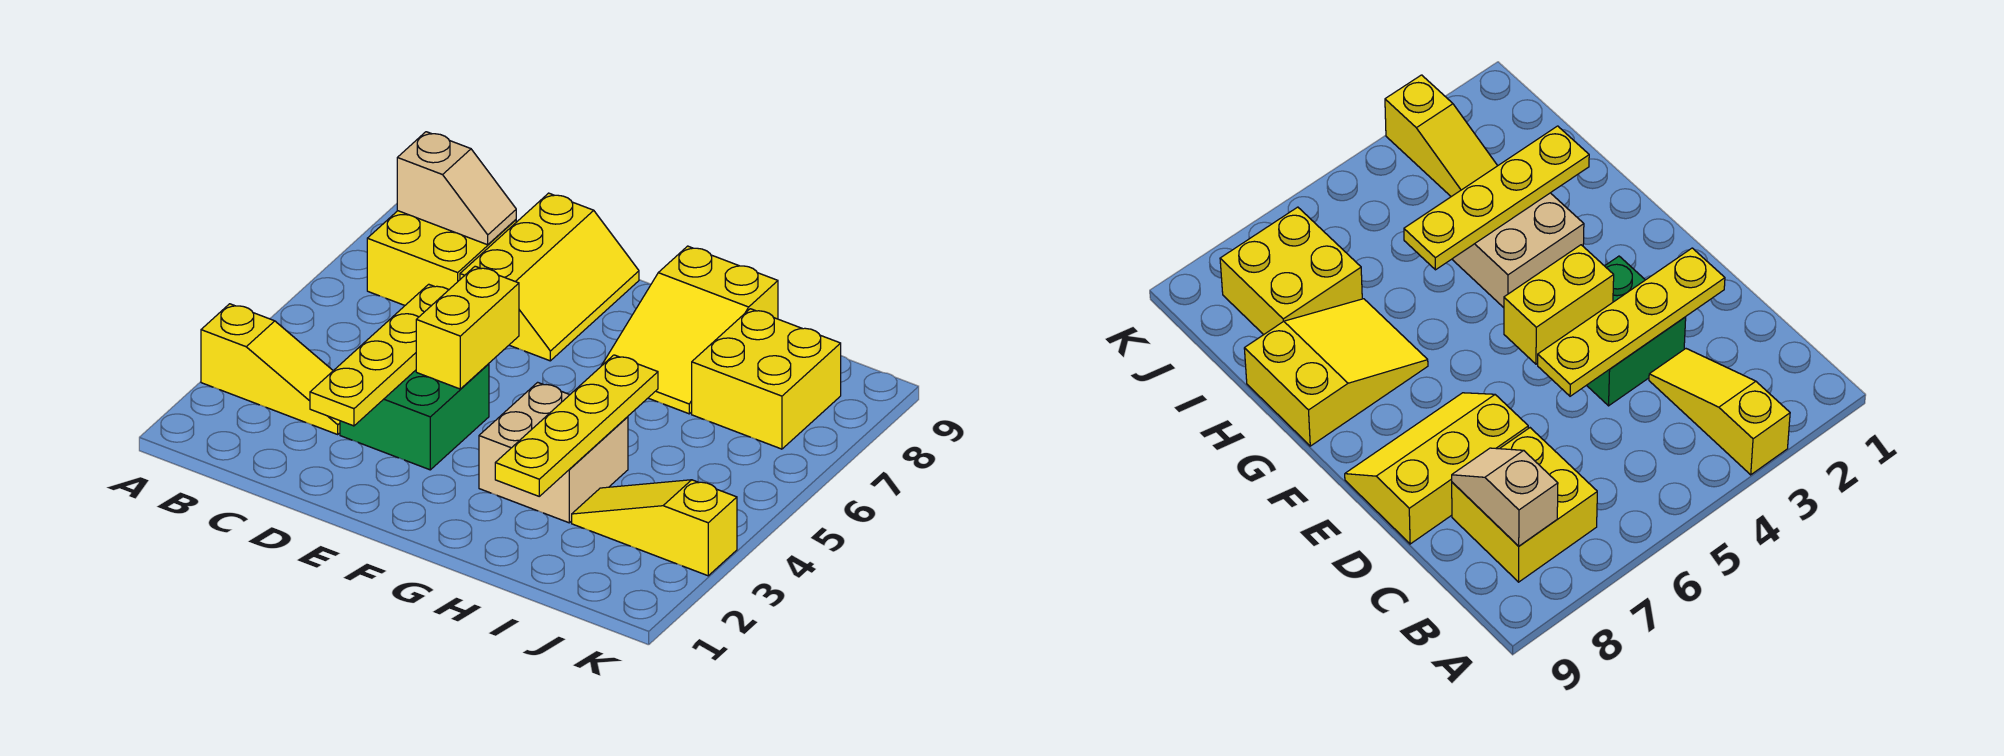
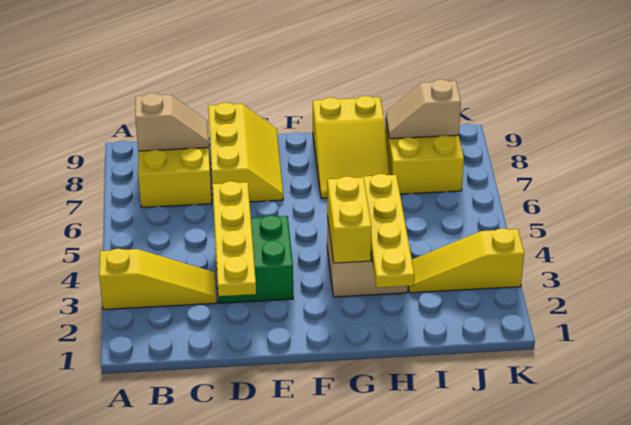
yellow 1x2 brick [416,266,519,389] -> yellow 1x2 brick moved to [327,176,372,263]
none -> tan 1x2 slope [386,79,461,139]

